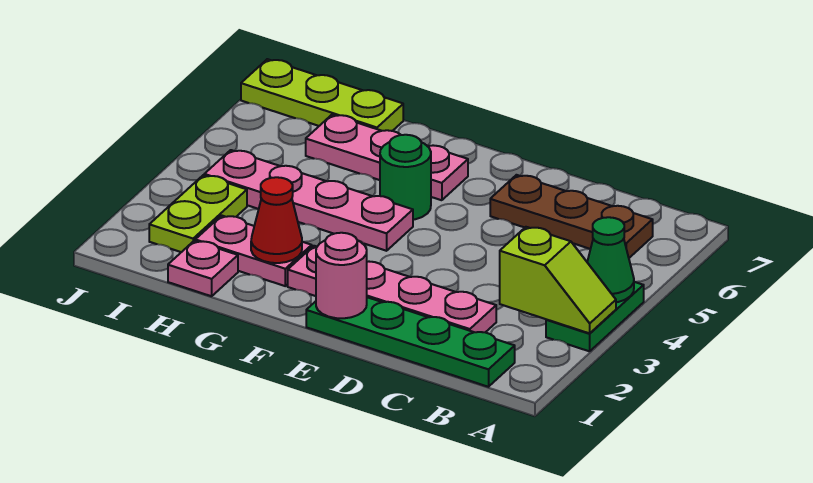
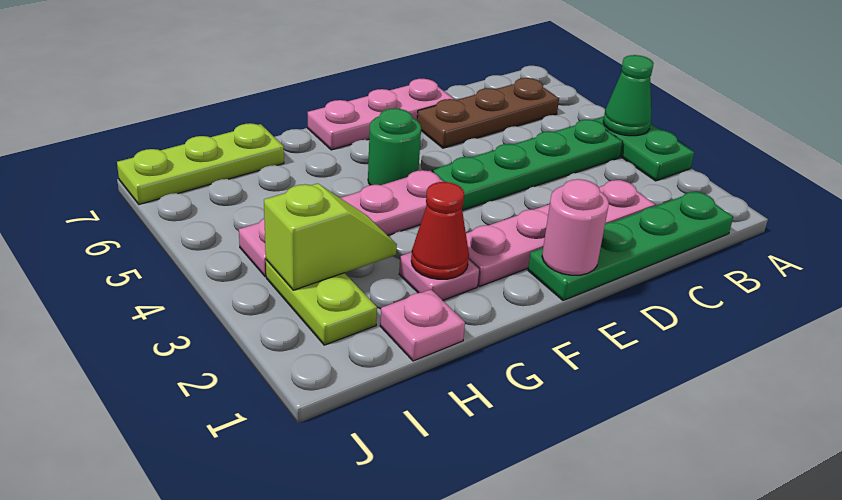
lime 1x2 slope [500,227,616,333] -> lime 1x2 slope moved to [264,183,397,290]
none -> green 1x4 plate [432,120,623,211]
pink 1x3 plate [306,115,468,200] -> pink 1x3 plate moved to [308,79,455,150]
pink 1x2 plate [195,216,312,286] -> pink 1x1 plate [399,252,479,300]

